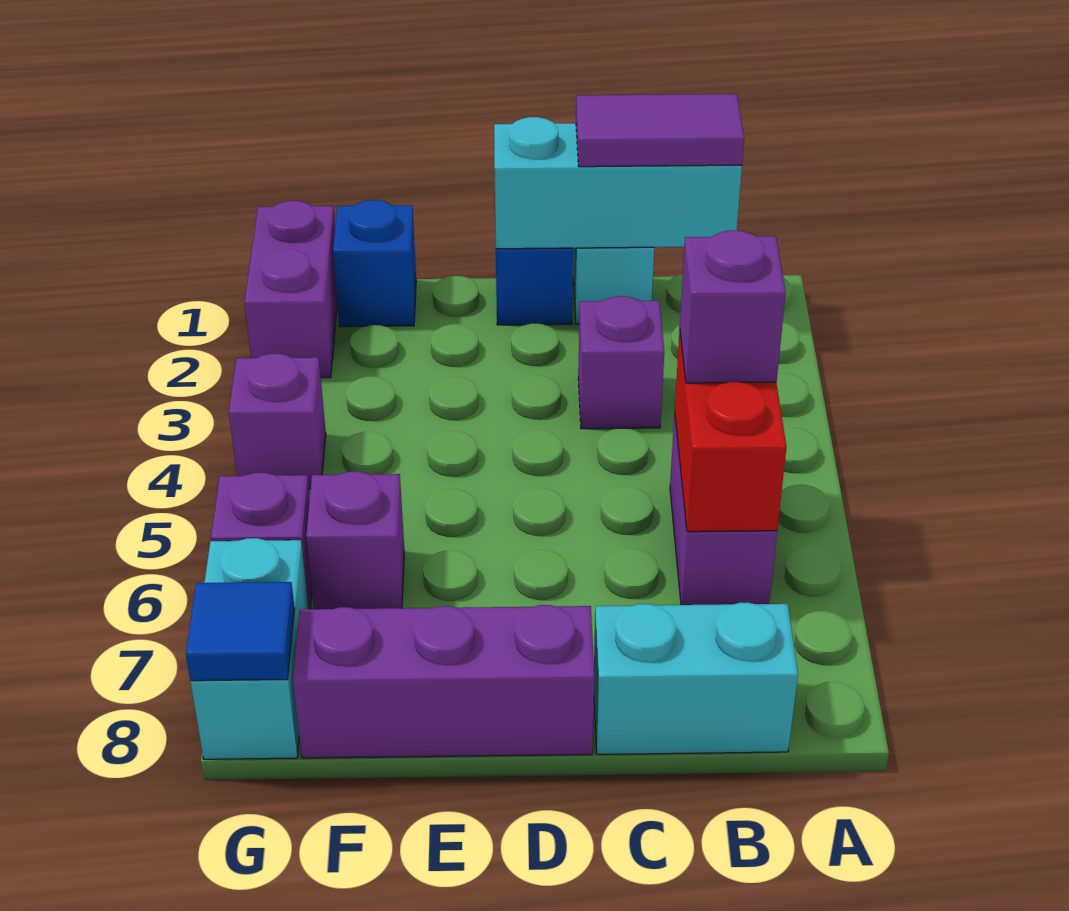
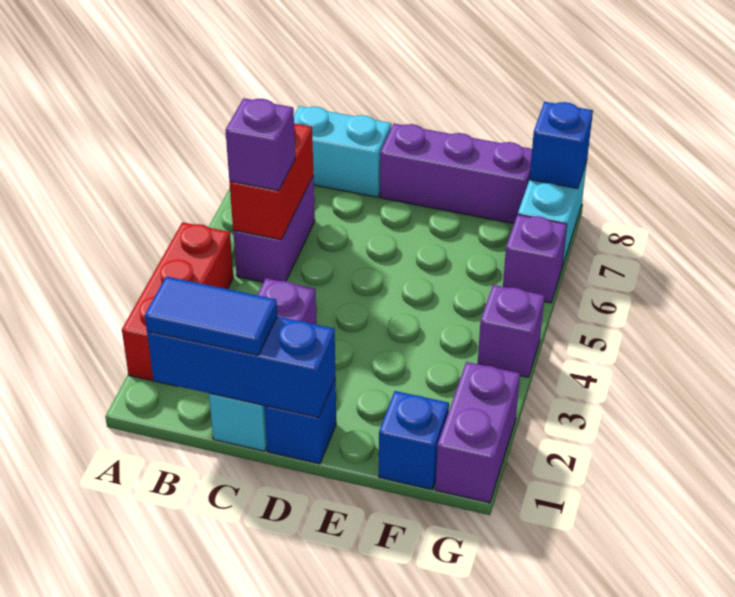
none -> red 1x3 brick [122,222,233,385]
cyan 1x3 brick [494,117,742,249] -> blue 1x3 brick [147,317,336,418]
purple 1x2 tile [576,94,744,167] -> blue 1x2 tile [145,276,277,355]
purple 1x1 brick [306,471,405,609] -> none
blue 1x1 tile [186,582,295,681] -> blue 1x1 brick [529,102,593,189]

